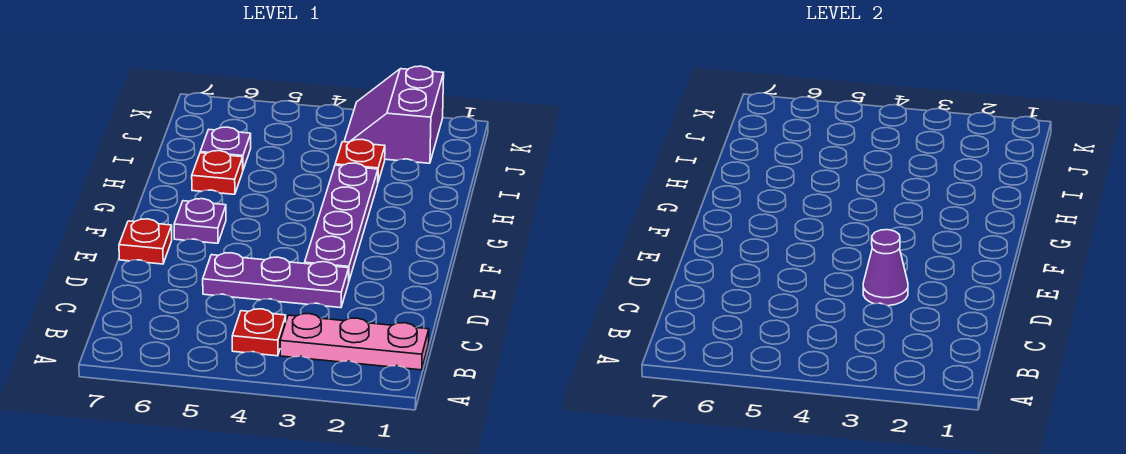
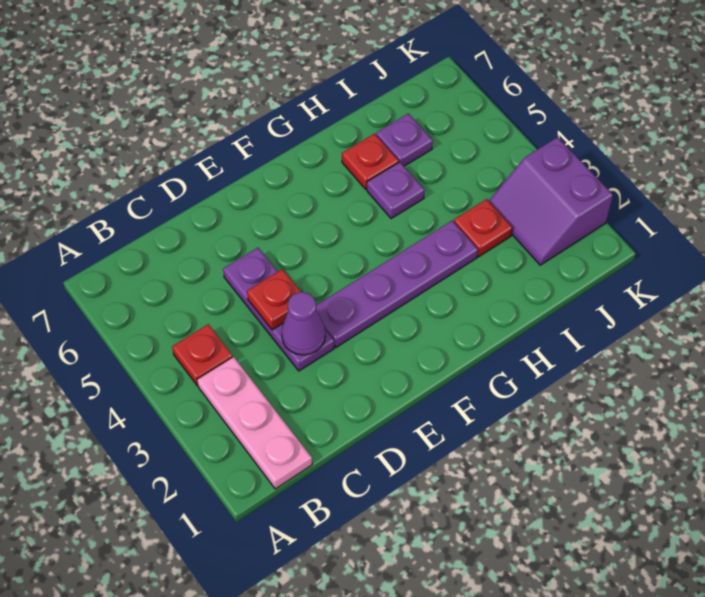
red 1x1 plate [119,219,172,264] -> red 1x1 plate moved to [247,269,301,330]
purple 1x1 plate [174,199,226,243] -> purple 1x1 plate moved to [367,162,424,219]
purple 2x2 slope [344,66,444,163] -> purple 2x2 slope turned to [489,137,613,265]

